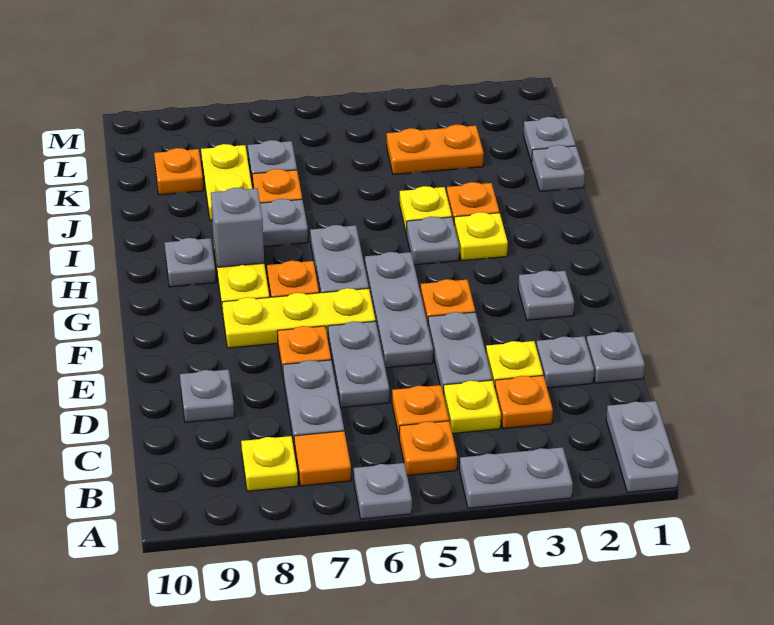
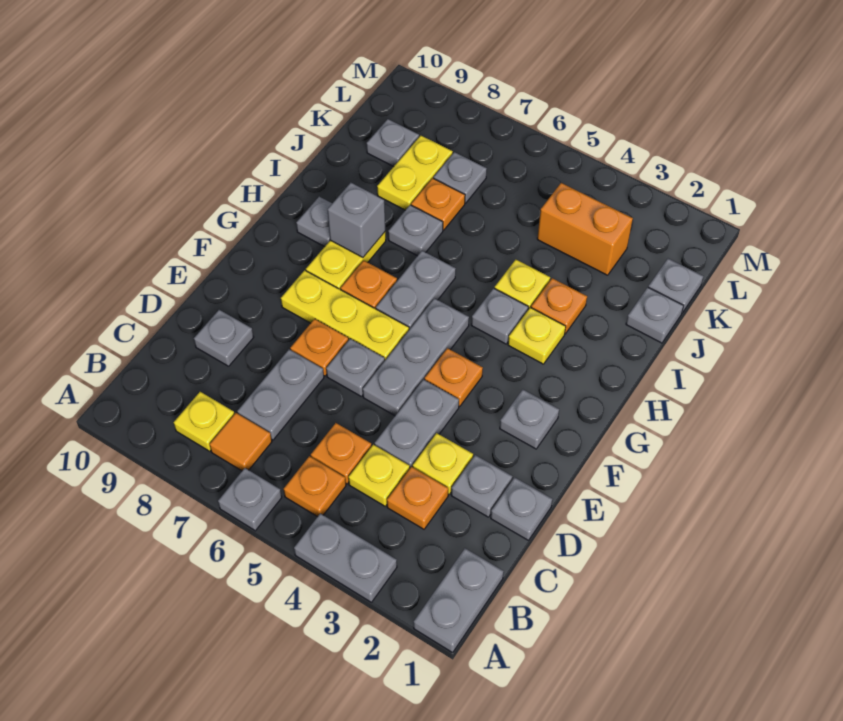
grey 1x2 plate [328,321,389,408] -> grey 1x1 plate [326,339,385,396]
orange 1x2 plate [387,125,484,175] -> orange 1x2 brick [537,183,633,275]
orange 1x1 plate [154,148,203,195] -> grey 1x1 plate [367,119,419,167]

